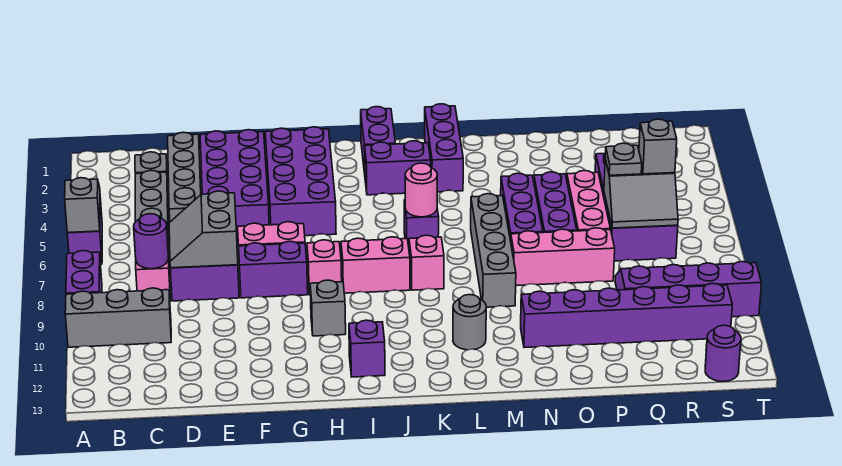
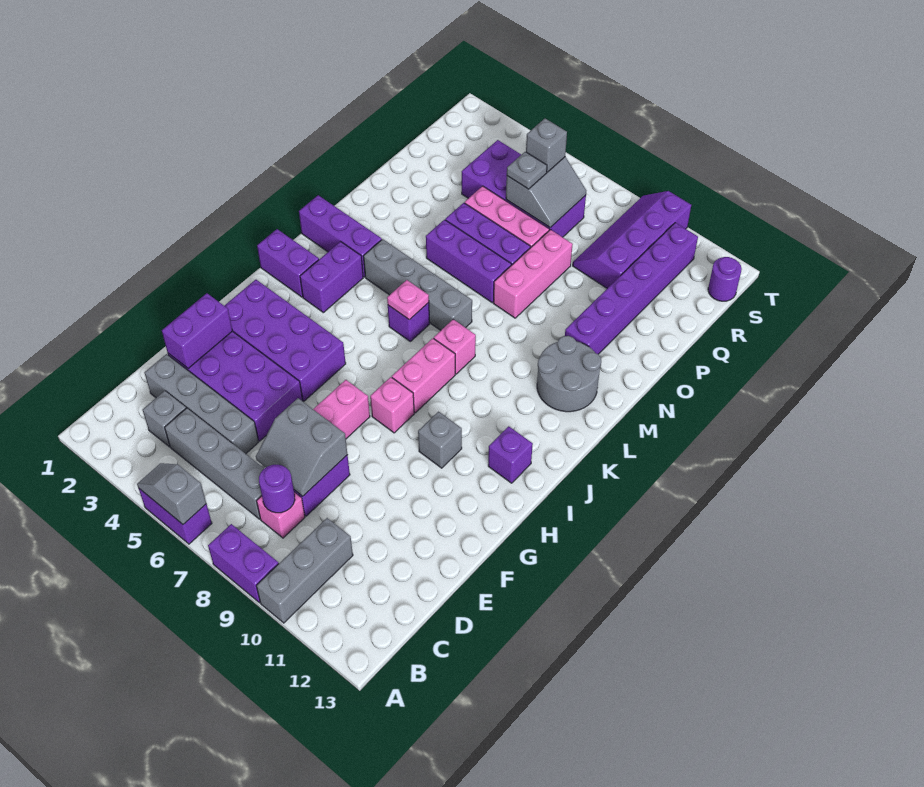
purple 1x2 brick [239,241,308,298] -> purple 1x2 brick moved to [162,293,232,368]
pink 1x1 round brick [405,163,437,217] -> pink 1x1 plate [387,280,429,320]
grey 1x1 round brick [453,295,486,350] -> grey 2x2 round brick [537,336,601,412]
grey 1x4 brick [471,194,516,307] -> grey 1x4 brick moved to [364,239,472,330]

